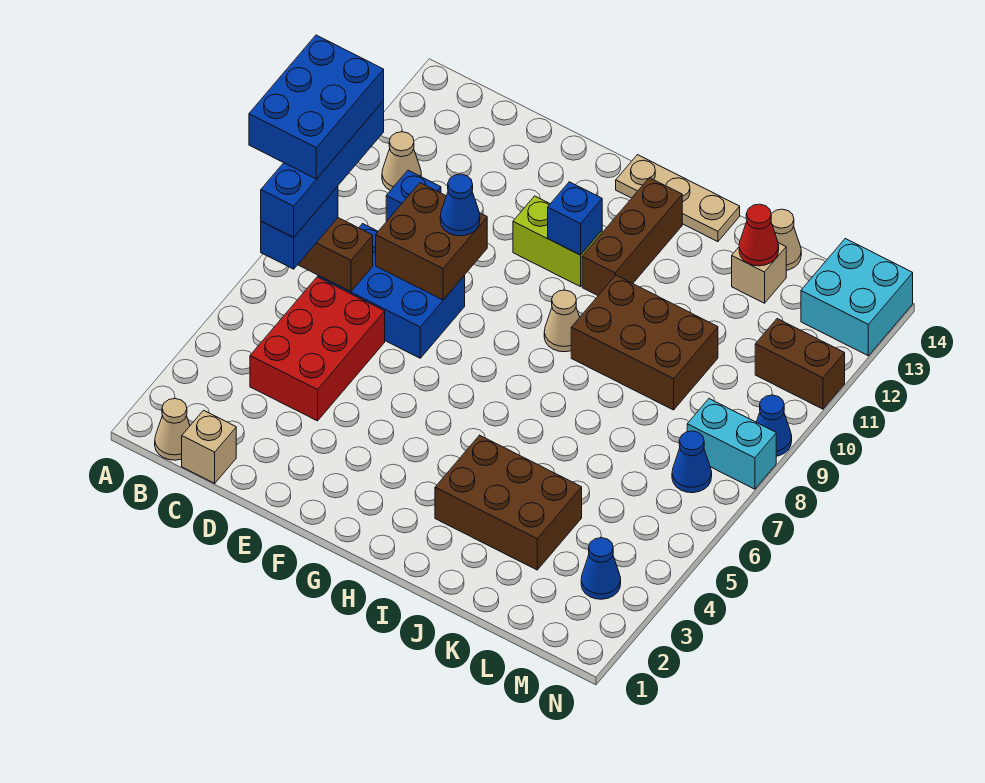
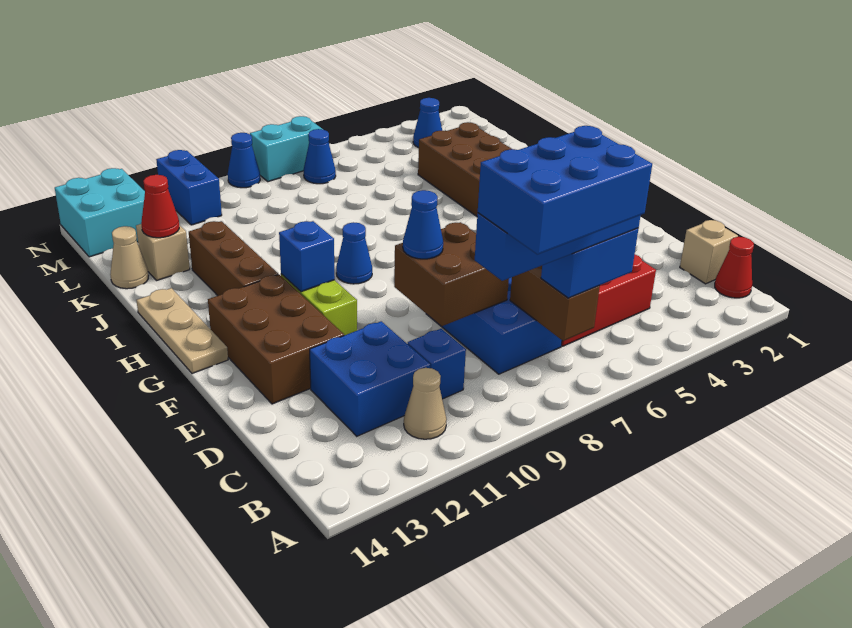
tan 1x1 cone [155,399,190,460] -> red 1x1 cone [715,237,754,298]
none -> blue 2x2 brick [310,321,430,436]
tan 1x1 cone [544,290,580,352] -> blue 1x1 cone [336,222,372,284]
brown 1x3 brick [582,178,682,295] -> brown 1x3 brick turned to [189,221,278,296]
brown 2x3 brick [571,275,718,410] -> brown 2x3 brick moved to [208,275,344,404]
cyan 1x2 brick [687,399,776,489] -> cyan 1x2 brick turned to [250,116,323,182]
brown 1x2 brick [755,319,845,409] -> blue 1x2 brick [156,150,222,225]

